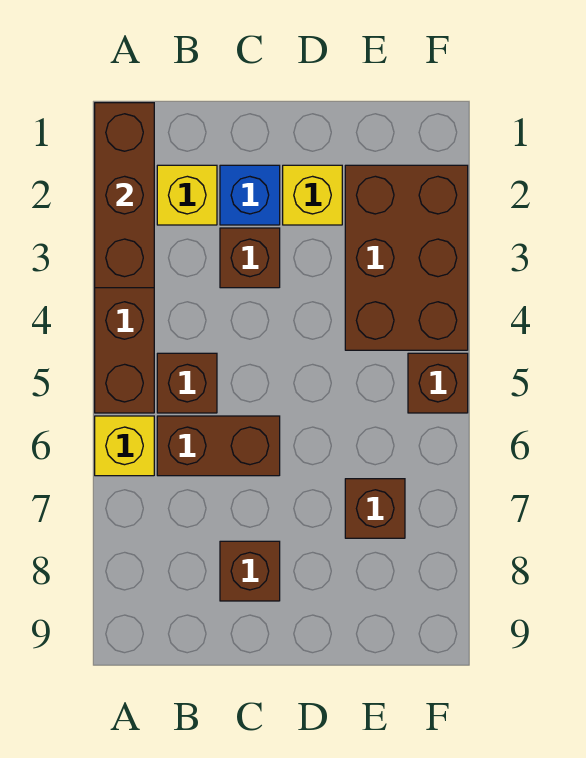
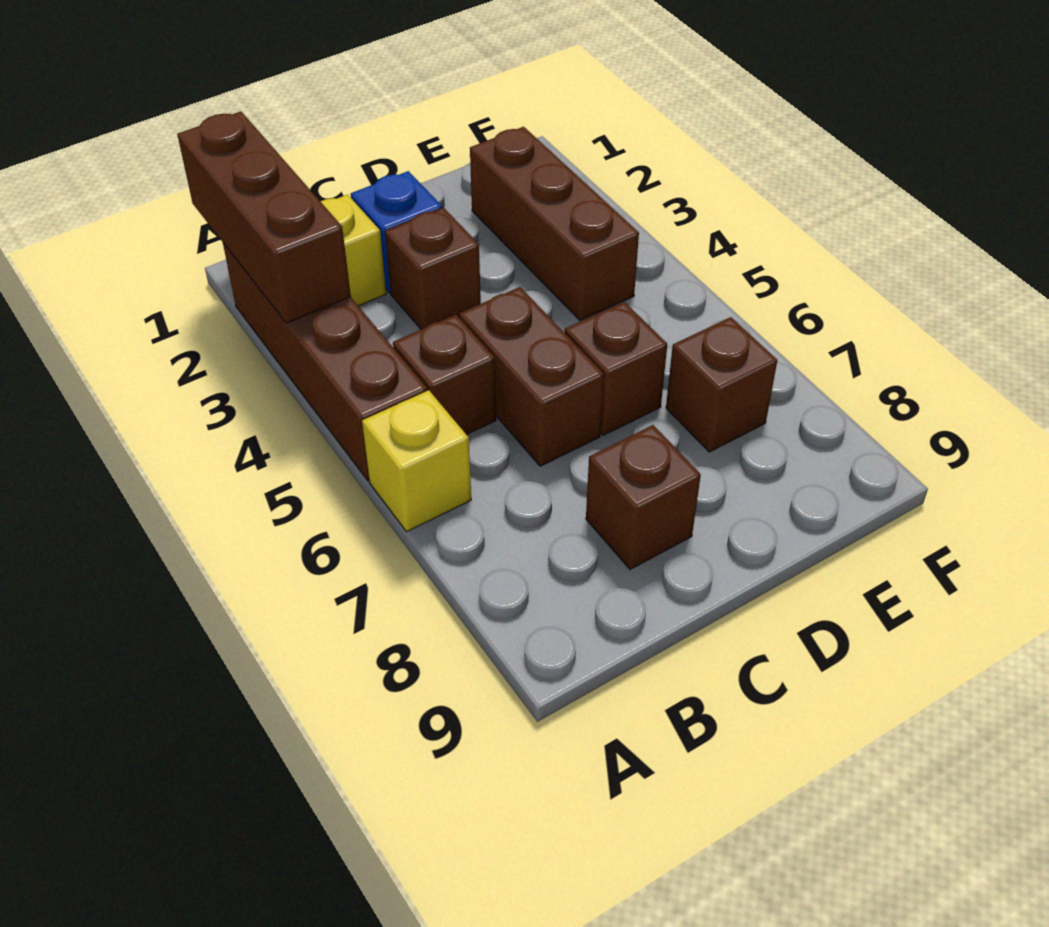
brown 1x2 brick [157,416,280,476] -> brown 1x2 brick turned to [459,287,604,466]
yellow 1x1 brick [283,165,342,225] -> none
brown 2x3 brick [345,165,468,350] -> brown 1x3 brick [470,127,639,321]
brown 1x1 brick [408,353,468,413] -> brown 1x1 brick moved to [565,302,667,435]

